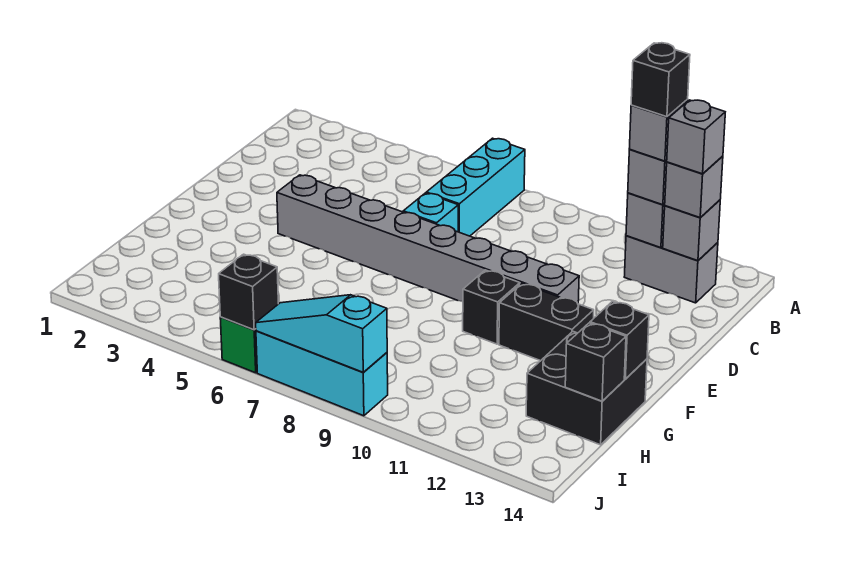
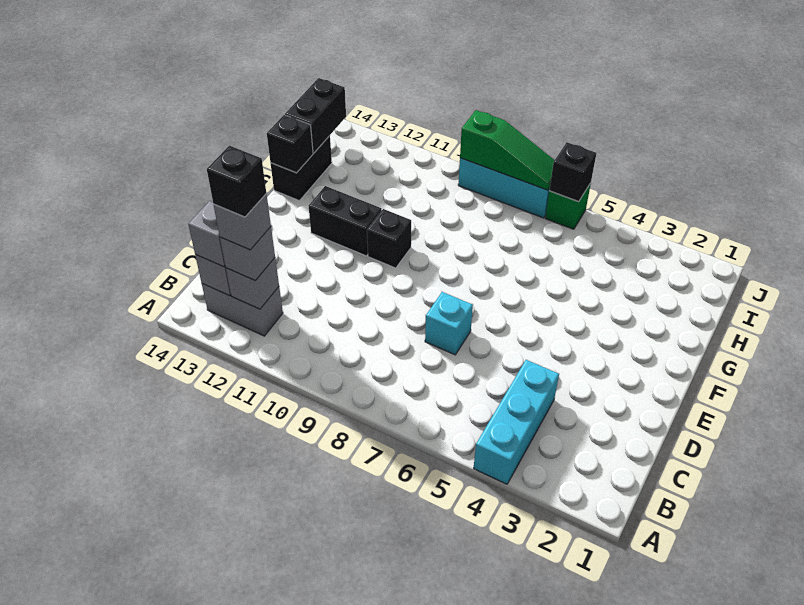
cyan 1x3 brick [426,138,525,236] -> cyan 1x3 brick moved to [474,360,559,484]
grey 1x1 brick [667,100,725,174] -> none
grey 1x8 brick [277,175,579,303] -> none
black 2x2 brick [526,332,647,445] -> black 1x2 brick [271,136,332,201]
black 1x1 brick [565,323,626,401] -> black 1x2 brick [285,78,346,153]
cyan 1x3 slope [256,295,387,372] -> green 1x3 slope [460,110,554,190]

